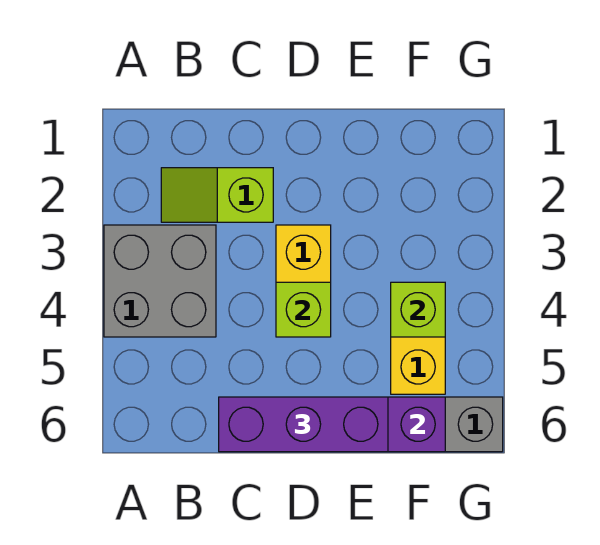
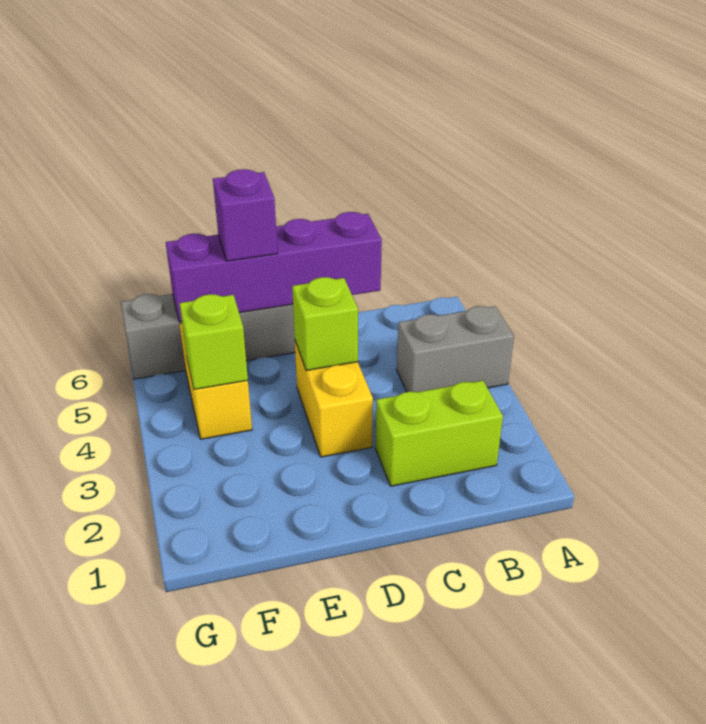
grey 2x2 brick [104,225,216,337] -> grey 1x2 brick [397,306,514,392]
lime 1x2 slope [161,168,273,222] -> lime 1x2 brick [375,381,503,486]
purple 1x3 brick [219,397,388,452] -> purple 1x1 brick [213,169,278,261]

